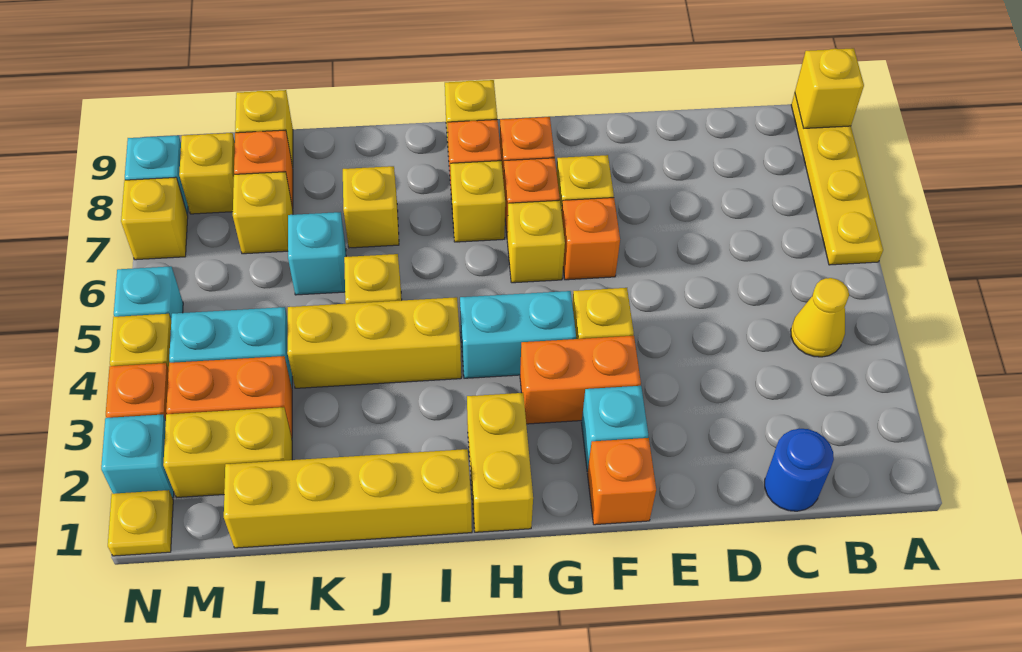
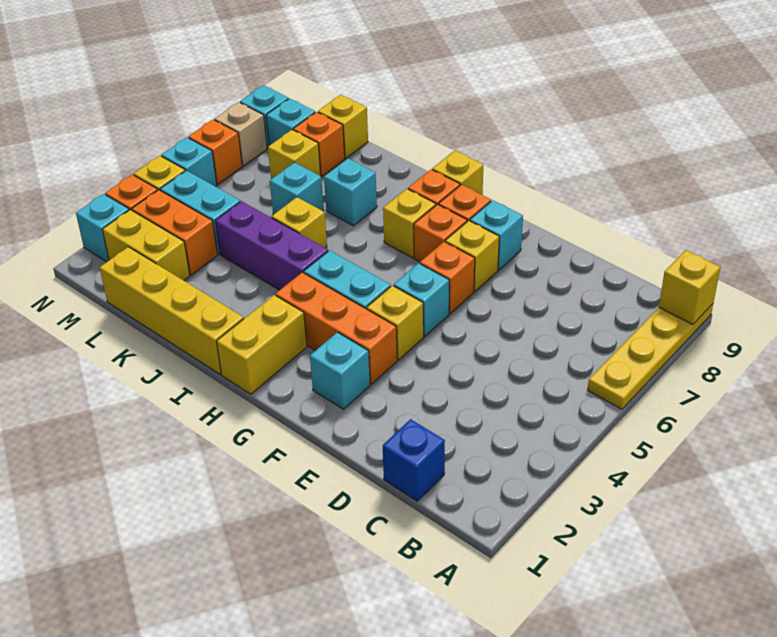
yellow 1x1 cone [791,278,849,357] -> none
blue 1x1 round brick [765,429,834,511] -> blue 1x1 brick [383,419,445,501]
orange 1x1 brick [587,438,656,525] -> orange 1x1 brick moved to [188,120,242,184]
orange 1x2 brick [520,336,641,424] -> orange 1x3 brick [276,272,397,384]
none -> cyan 1x1 brick [394,263,449,336]
none -> cyan 1x1 brick [470,200,523,270]
yellow 1x1 brick [507,200,565,283] -> none
yellow 1x3 brick [287,297,461,388] -> purple 1x3 brick [215,201,328,290]
yellow 1x1 brick [343,166,399,248] -> cyan 1x1 brick [324,159,377,226]
yellow 1x1 brick [179,133,235,214] -> cyan 1x1 brick [266,98,315,145]
yellow 1x1 plate [108,490,173,556] -> none
yellow 1x1 brick [121,177,188,260] -> tan 1x1 brick [214,102,267,166]

